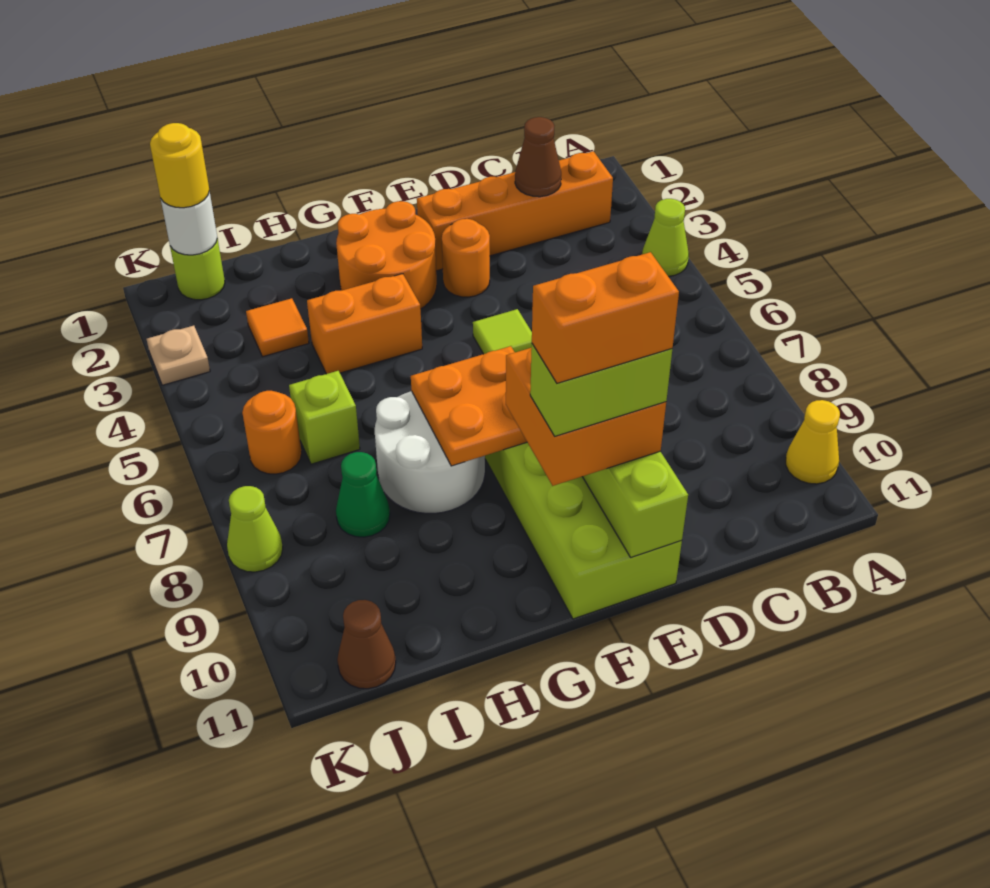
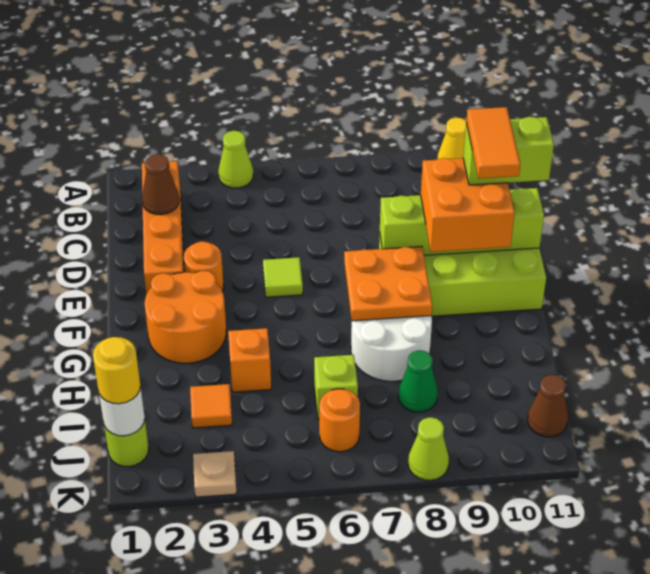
lime 1x2 brick [530,344,672,436] -> lime 1x2 brick turned to [463,117,554,185]
orange 1x2 brick [532,252,679,383] -> orange 1x2 tile [466,107,520,179]
orange 1x2 brick [307,274,422,374] -> orange 1x1 brick [228,328,271,392]

